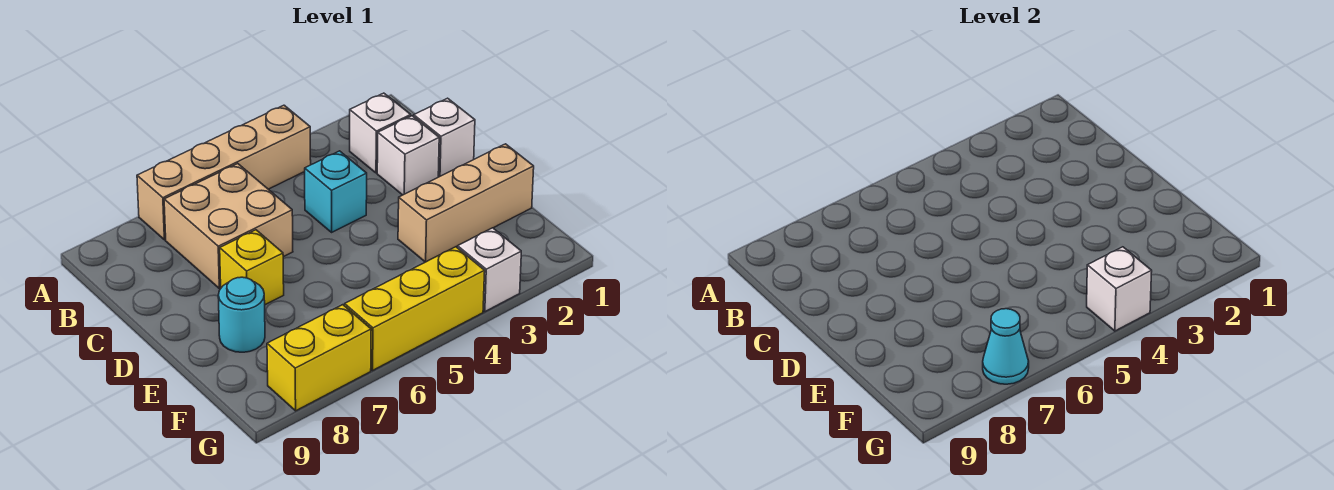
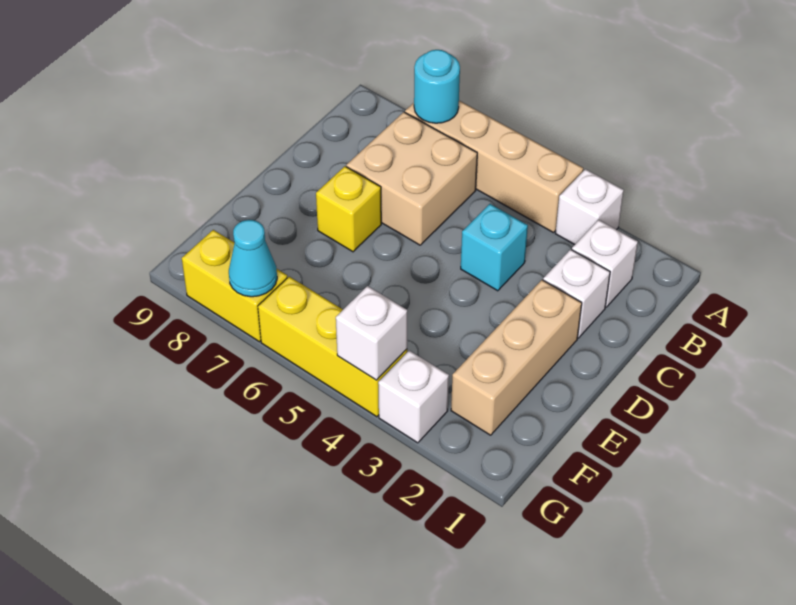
white 1x1 brick [414,98,475,177] -> white 1x1 brick moved to [555,169,624,245]
tan 1x3 brick [398,144,534,262] -> tan 1x3 brick turned to [451,280,582,435]
cyan 1x1 round brick [218,277,265,352] -> cyan 1x1 round brick moved to [414,50,460,123]

